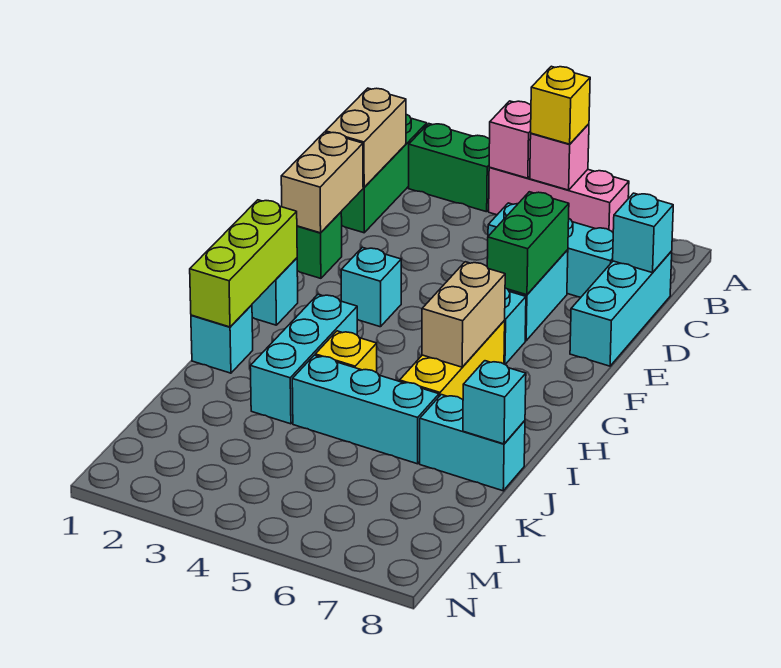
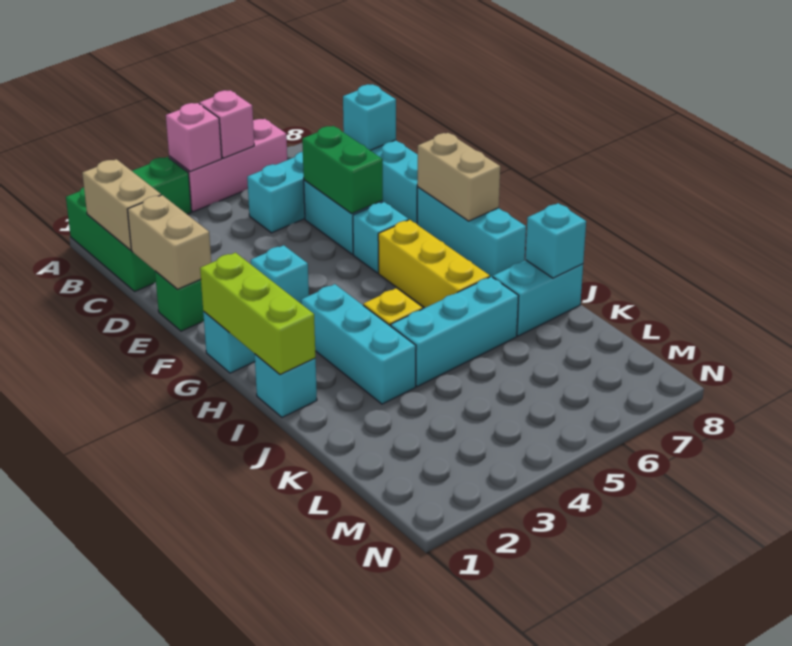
yellow 1x1 brick [531,66,590,144] -> none
none -> cyan 1x3 brick [417,187,526,277]
tan 1x2 brick [422,262,505,367] -> tan 1x2 brick moved to [417,133,500,221]

